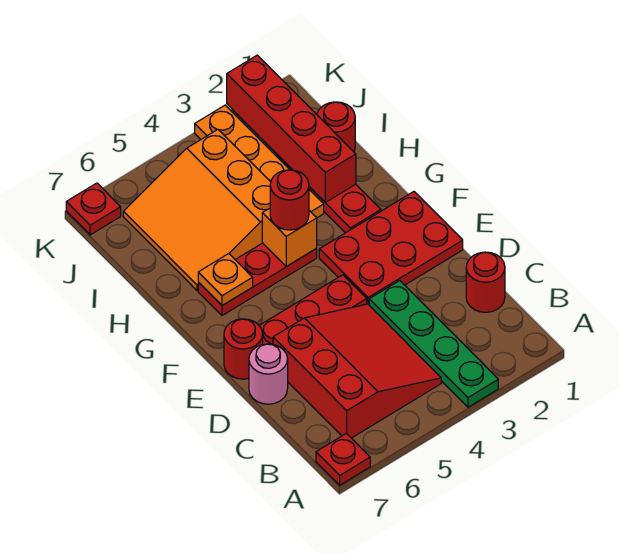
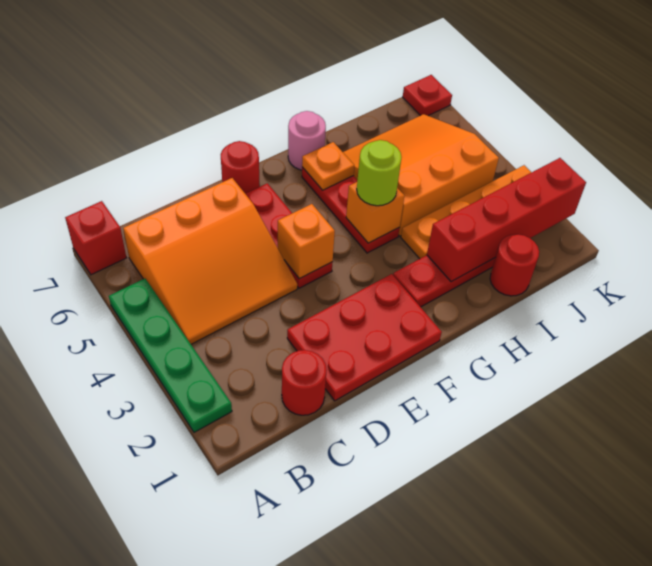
green 1x4 plate [369,280,498,407] -> green 1x4 plate turned to [109,279,232,432]
red 1x1 plate [316,433,370,485] -> red 1x1 brick [65,201,126,275]
red 3x3 slope [273,304,441,438] -> orange 3x3 slope [123,178,297,344]
pink 1x1 round brick [249,344,288,404] -> pink 1x1 round brick moved to [288,111,326,170]
red 2x3 plate [319,192,463,305] -> red 2x3 plate turned to [287,274,442,401]
none -> orange 1x1 brick [278,204,335,279]
red 1x1 round brick [270,170,309,230] -> lime 1x1 round brick [357,140,402,206]

